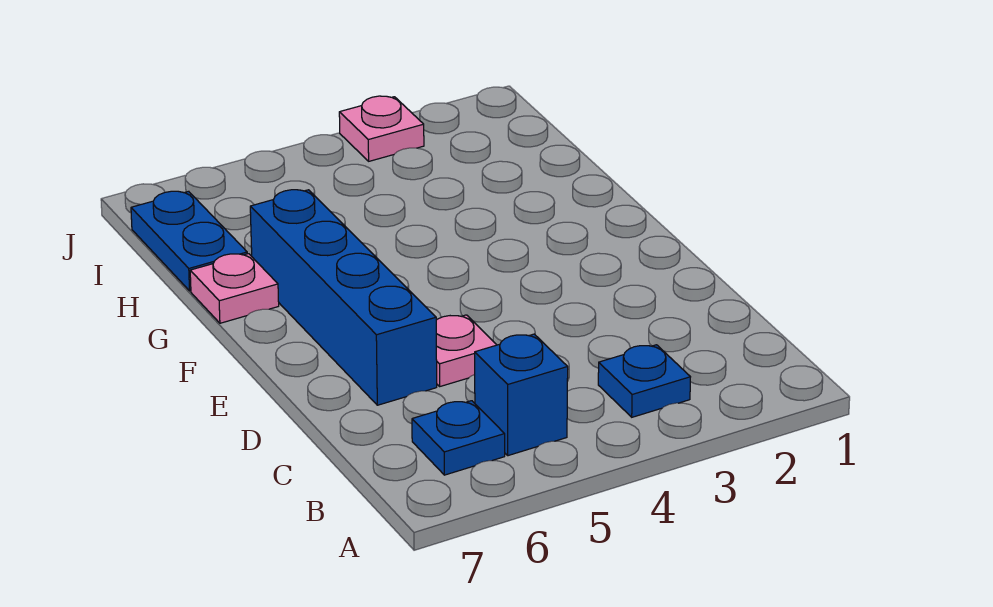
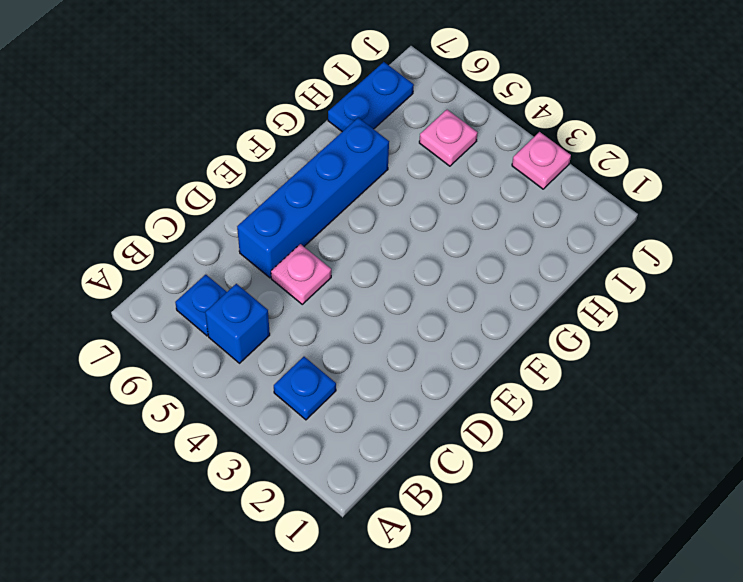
pink 1x1 plate [190,254,279,323] -> pink 1x1 plate moved to [419,110,478,166]

